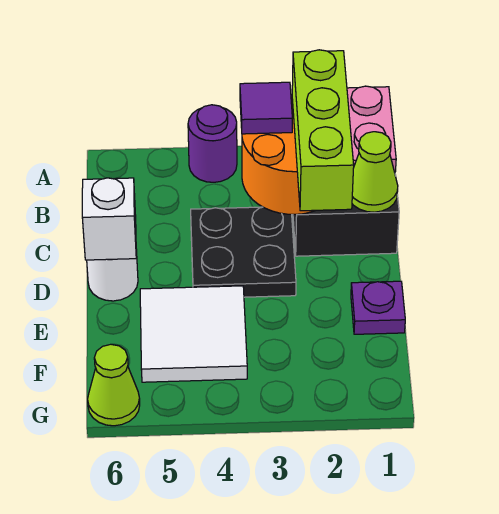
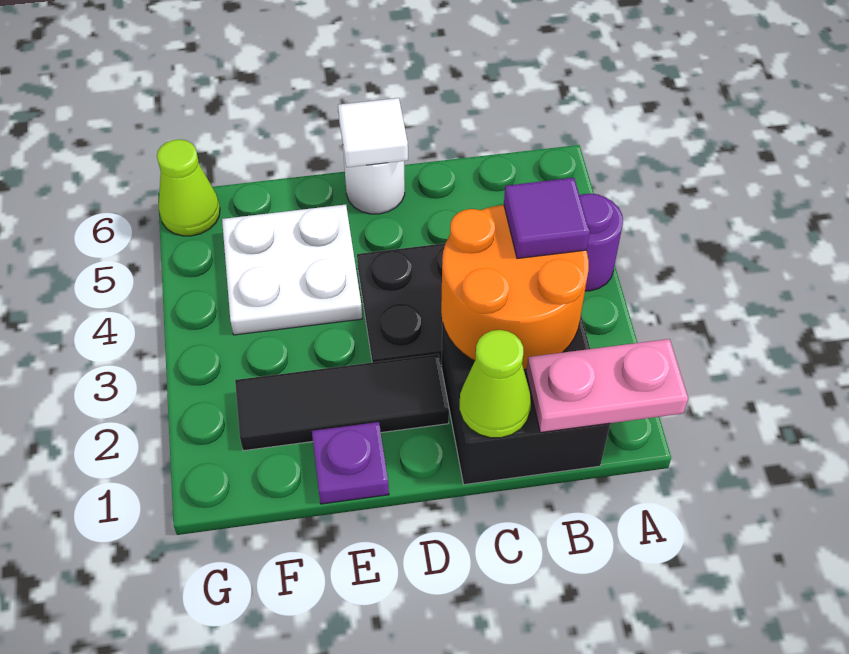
lime 1x3 brick [292,50,354,211] -> none
none -> black 1x3 tile [235,354,449,451]
white 1x1 brick [82,178,136,260] -> white 1x1 tile [338,98,408,167]
white 2x2 tile [140,286,247,382] -> white 2x2 plate [222,205,362,335]

